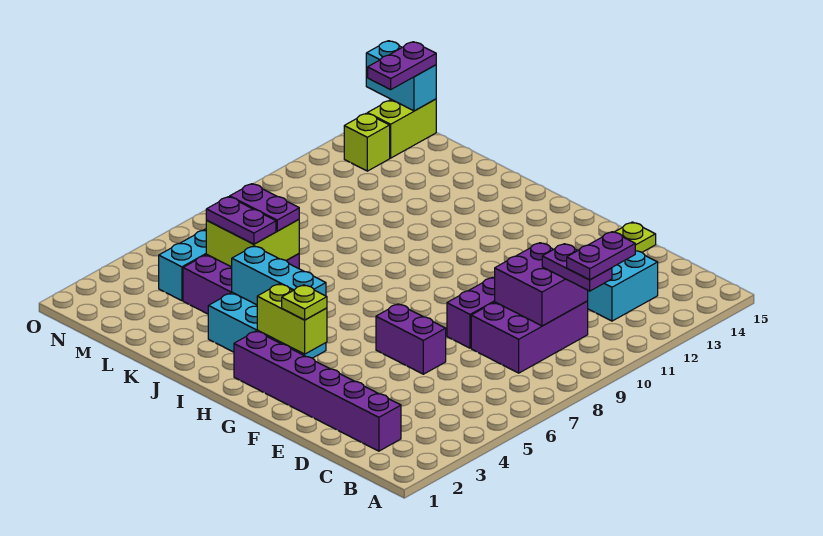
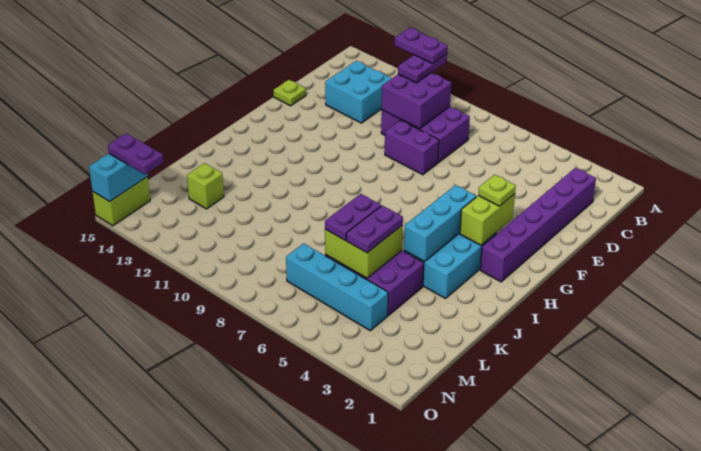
purple 1x2 brick [376,304,446,374] -> none
lime 1x1 brick [344,113,390,171] -> lime 1x1 brick moved to [187,163,224,209]
lime 1x2 brick [368,99,436,158] -> lime 1x2 brick turned to [93,177,150,226]

